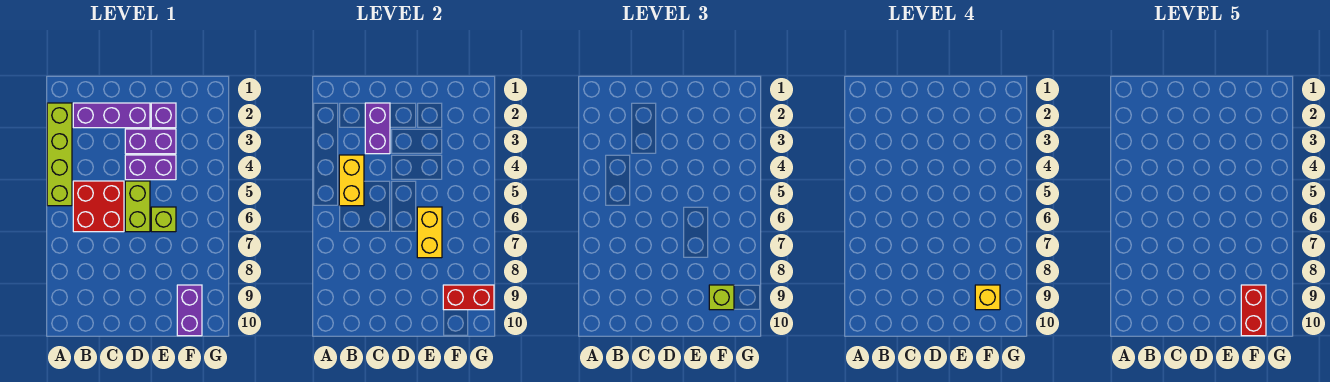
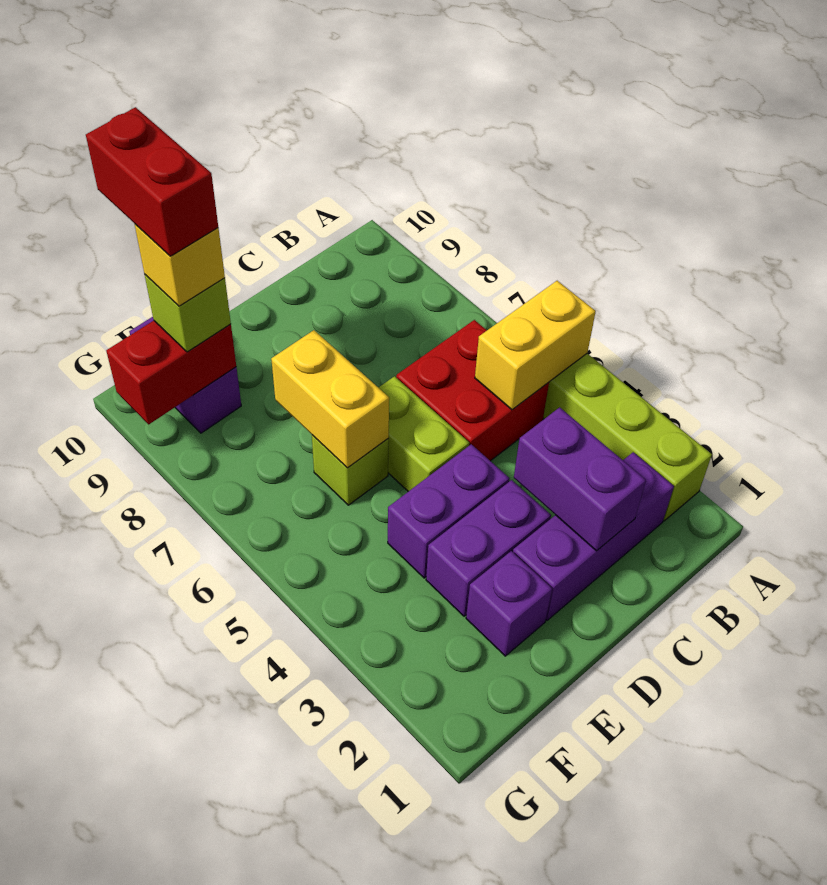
yellow 1x2 brick [339,155,364,206] -> yellow 1x2 brick turned to [475,281,596,410]

